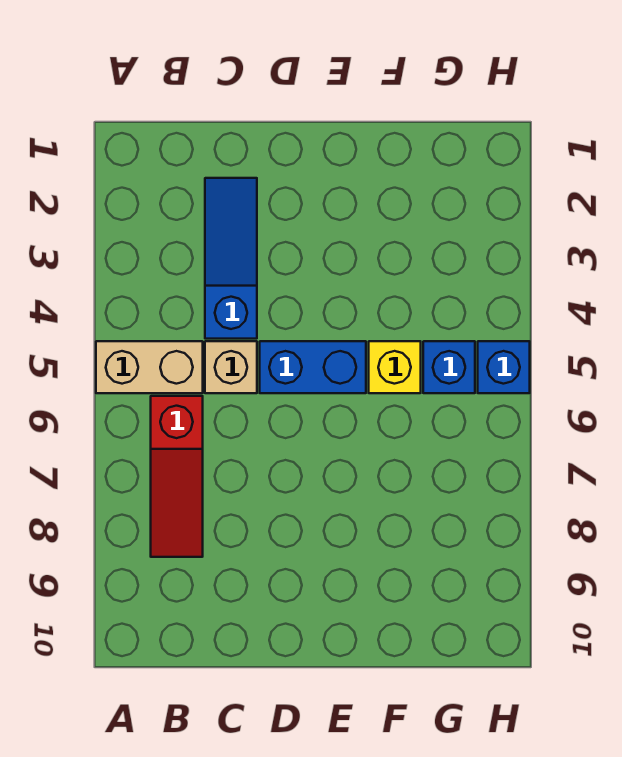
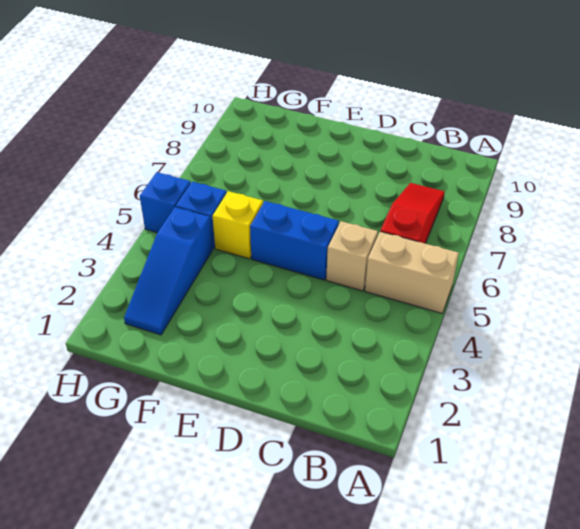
blue 1x3 slope [205,178,257,339] -> blue 1x3 slope moved to [124,207,213,335]

